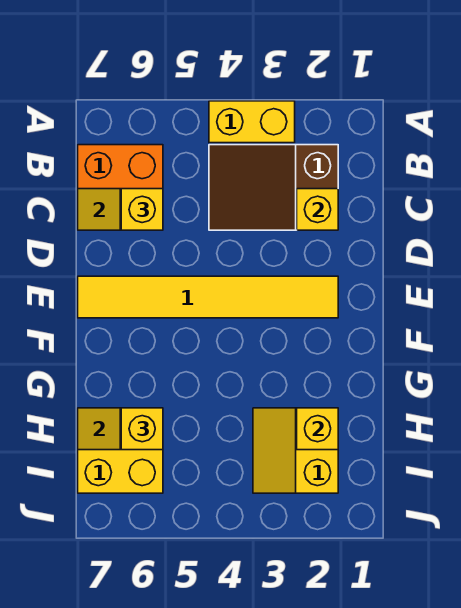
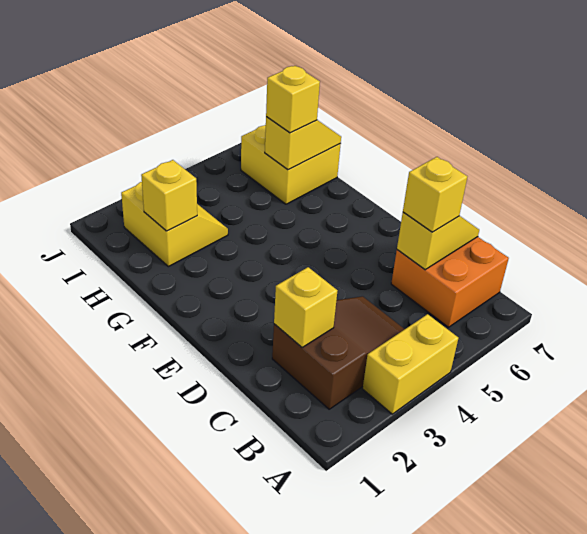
yellow 1x6 tile [78,276,338,318] -> none

